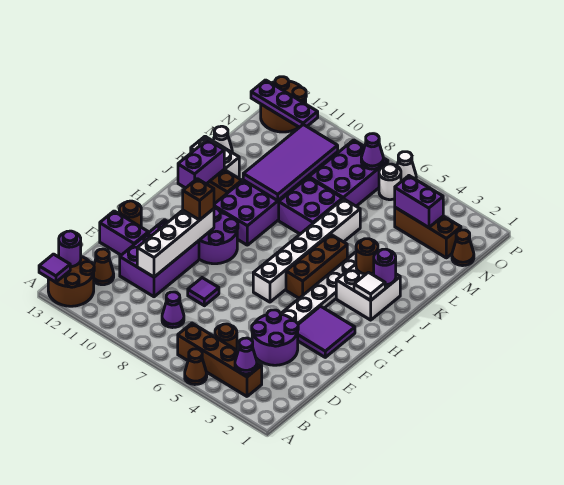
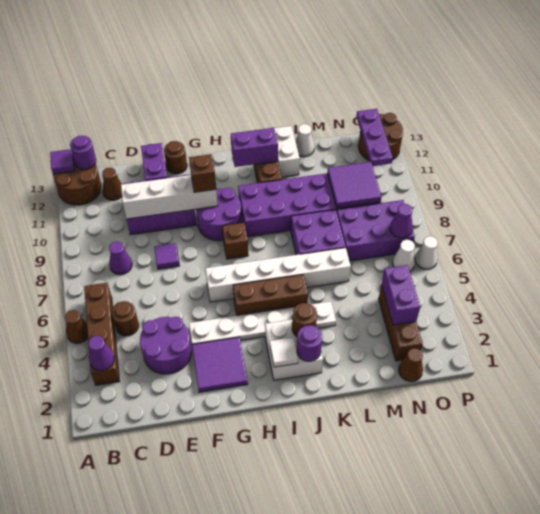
none -> brown 1x1 brick [222,223,248,259]
purple 2x4 tile [243,125,338,200] -> purple 2x2 tile [327,162,381,208]
white 1x1 round brick [379,164,401,200] -> white 1x1 cone [393,240,415,271]

